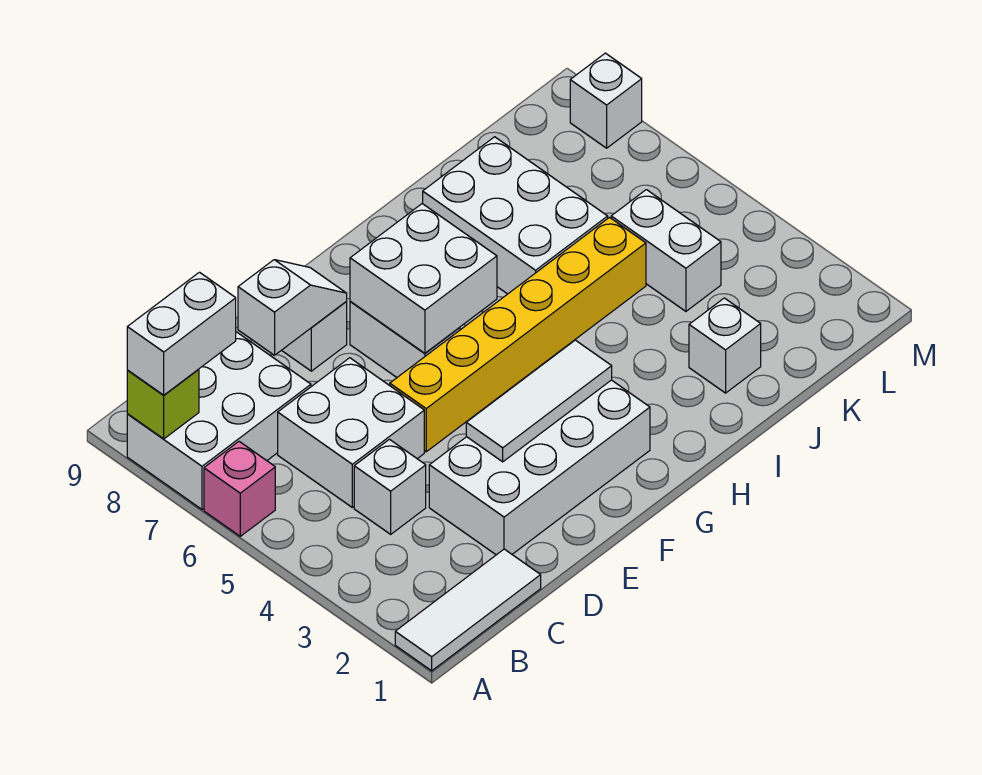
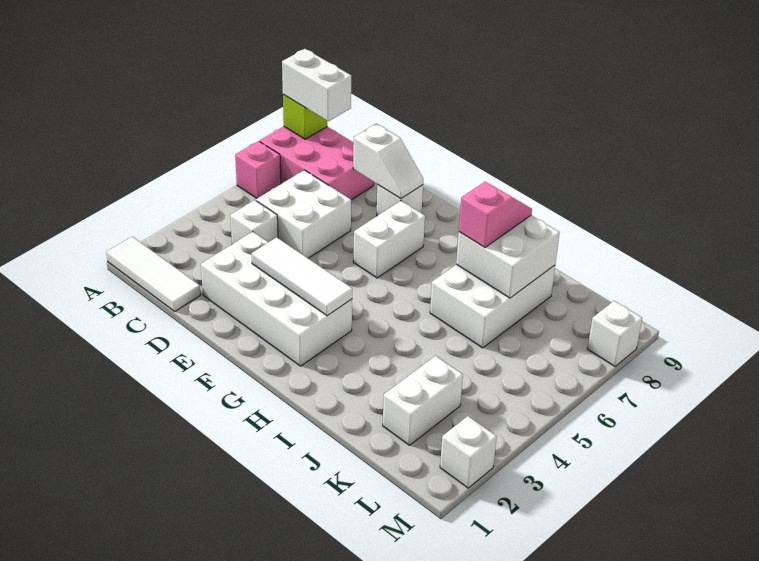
white 2x3 brick [127,332,311,509] -> pink 2x3 brick [260,127,374,200]
yellow 1x6 brick [390,217,646,452] -> none
white 2x2 brick [350,204,497,353] -> white 2x2 brick moved to [456,215,560,298]
none -> pink 1x2 slope [459,182,532,247]
white 1x1 brick [689,298,761,393] -> white 1x1 brick moved to [440,416,497,488]
white 1x2 brick [611,190,721,311] -> white 1x2 brick moved to [383,356,463,445]

